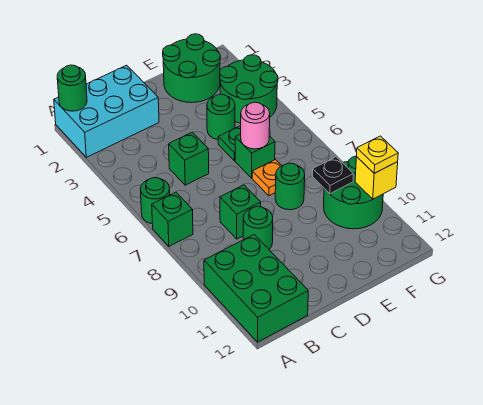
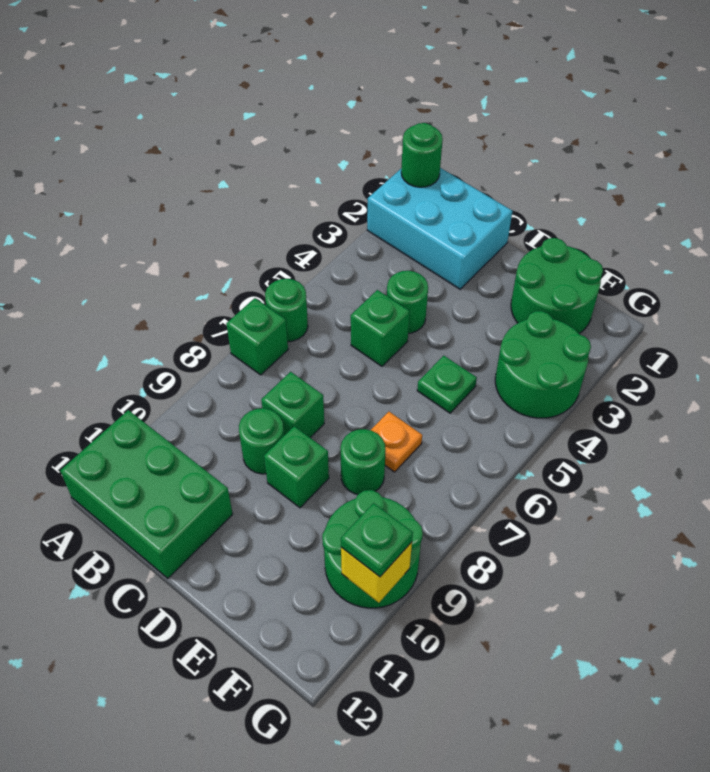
green 2x3 brick [204,235,308,342] -> green 2x3 brick turned to [60,410,233,578]
green 1x1 round brick [207,94,235,140] -> green 1x1 round brick moved to [387,271,428,333]
green 1x1 brick [235,134,275,178] -> green 1x1 brick moved to [264,426,329,508]
pink 1x1 round brick [241,102,270,149] -> none
black 1x1 plate [313,157,354,194] -> none
yellow 1x1 plate [357,136,398,173] -> green 1x1 plate [341,503,413,577]

